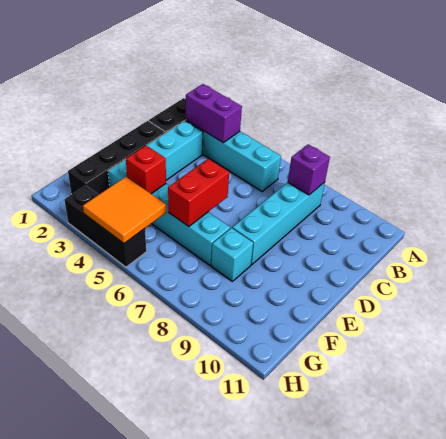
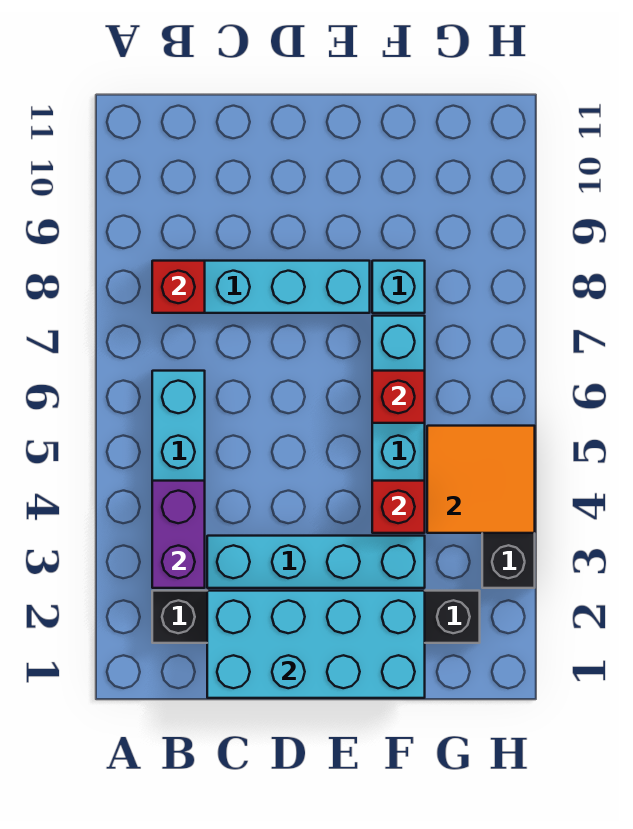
purple 1x1 brick [288,144,330,195] -> red 1x1 brick [152,261,205,313]
none -> cyan 2x4 brick [207,591,425,698]
red 1x2 brick [168,159,229,226] -> red 1x1 brick [372,371,425,423]

